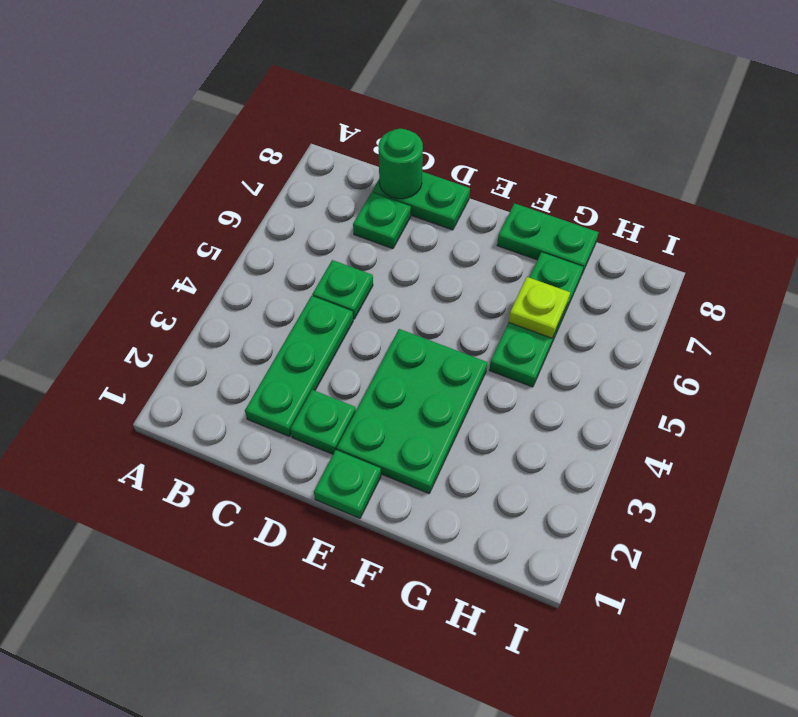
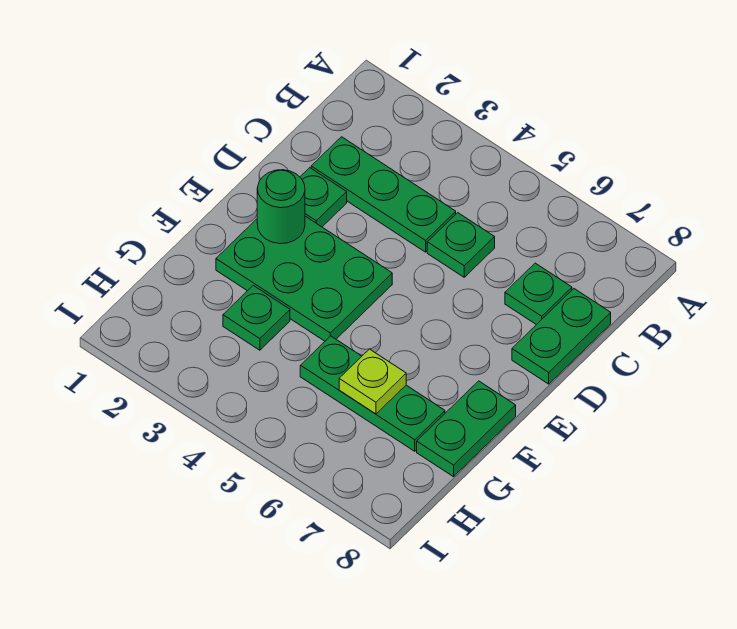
green 1x1 round brick [378,129,423,199] -> green 1x1 round brick moved to [257,170,305,244]
green 1x1 plate [314,450,381,518] -> green 1x1 plate moved to [223,285,290,350]

